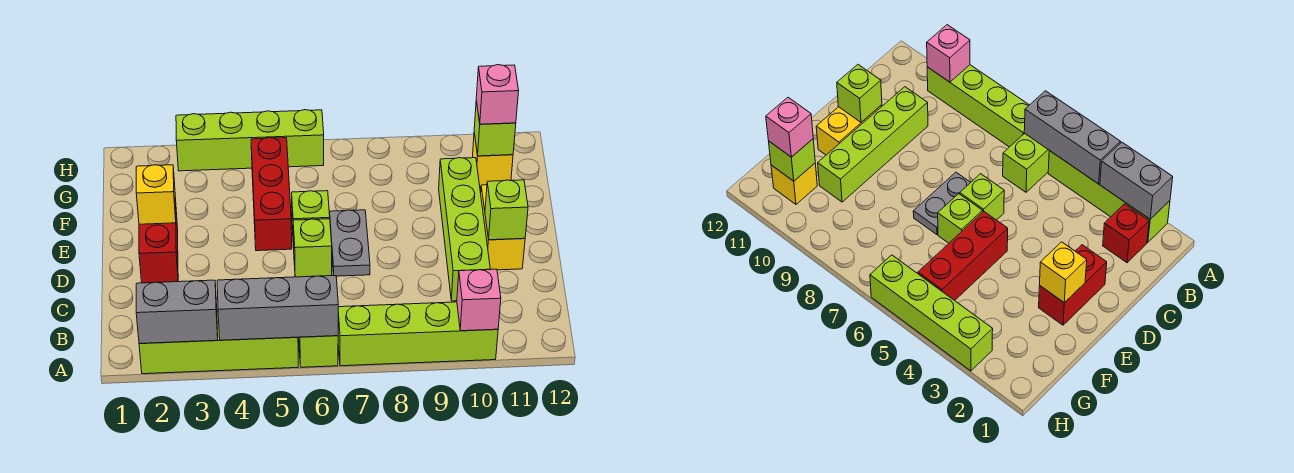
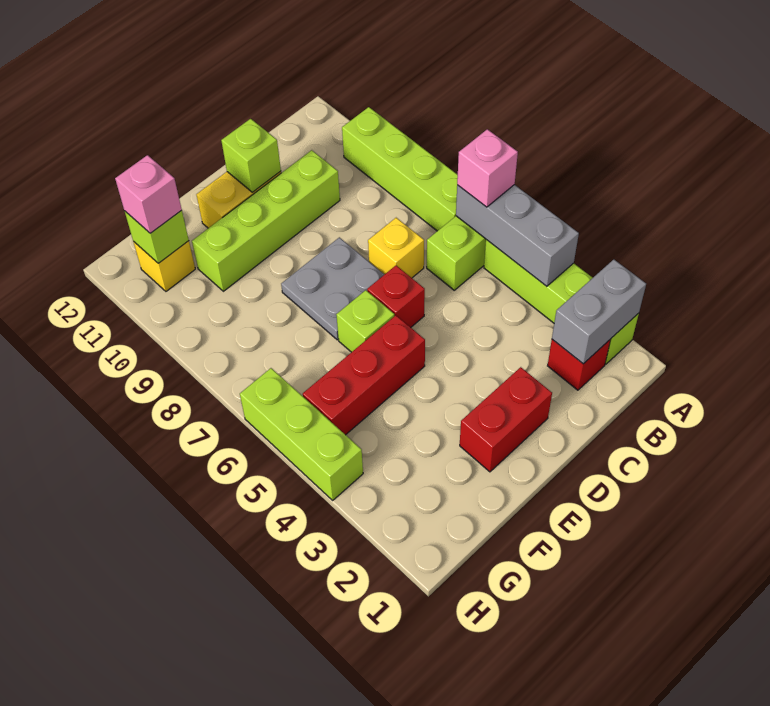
grey 1x2 brick [136,280,218,344] -> grey 1x2 brick turned to [552,260,646,364]
pink 1x1 brick [457,269,501,331] -> pink 1x1 brick moved to [457,129,518,207]
lime 1x1 brick [293,219,332,277] -> red 1x1 brick [367,266,425,327]
grey 1x2 plate [330,210,370,276] -> grey 2x2 plate [281,237,385,340]
yellow 1x1 brick [136,165,176,224] -> yellow 1x1 brick moved to [368,218,424,278]
lime 1x4 brick [176,110,324,171] -> lime 1x3 brick [240,368,363,500]

